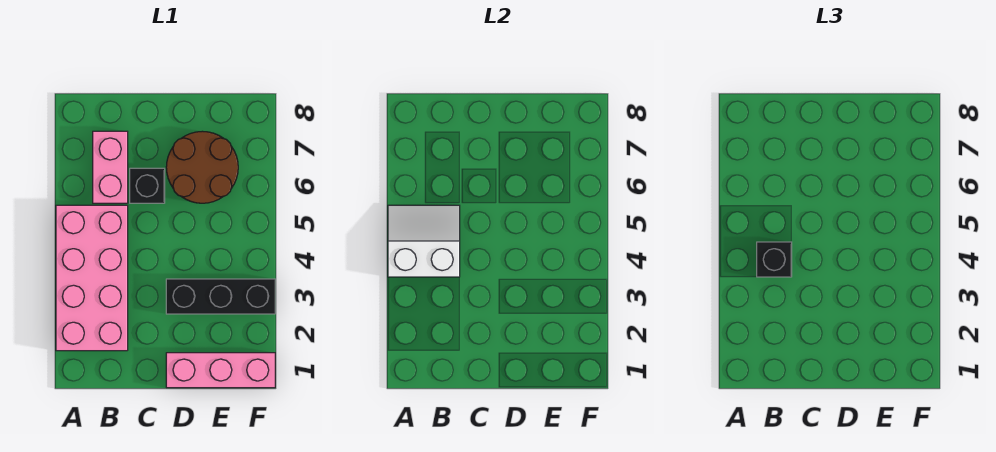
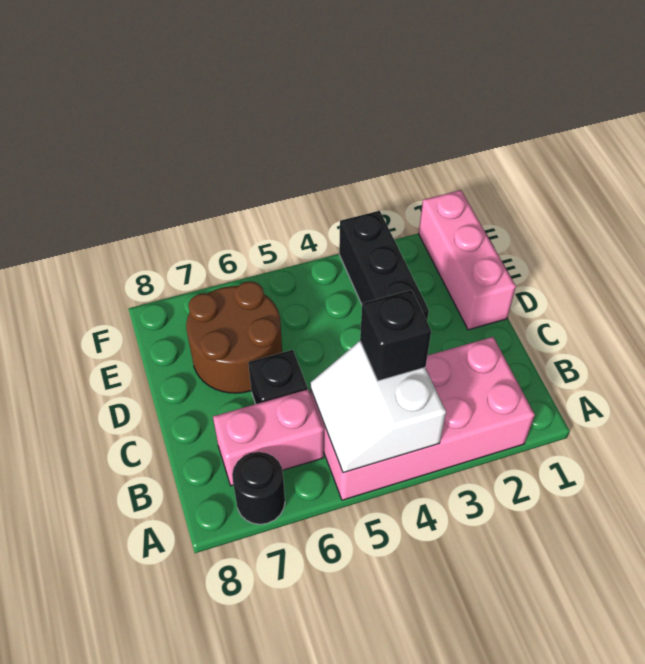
none -> black 1x1 round brick [232,452,285,524]

